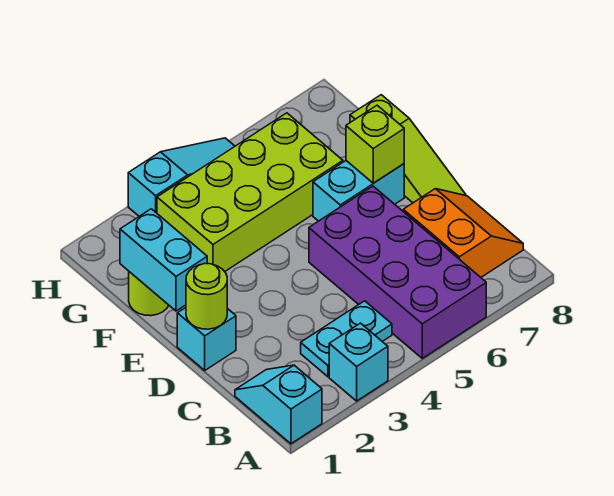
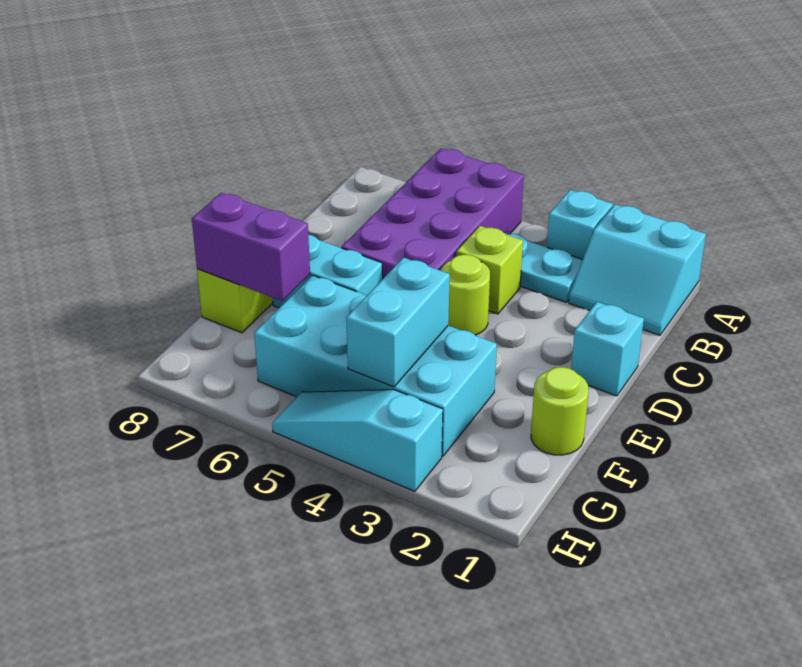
cyan 1x2 slope [235,365,322,444] -> cyan 2x2 slope [569,205,706,335]
orange 2x2 slope [403,189,523,277] -> none
lime 1x1 round brick [186,264,227,329] -> lime 1x1 round brick moved to [441,255,490,335]
cyan 1x2 brick [120,209,207,311] -> cyan 1x2 brick moved to [346,258,450,387]
lime 1x1 brick [346,105,404,183] -> lime 1x1 brick moved to [457,226,523,314]
lime 2x4 brick [157,113,343,272] -> cyan 2x4 brick [254,275,497,456]
none -> purple 1x2 brick [192,193,310,301]

